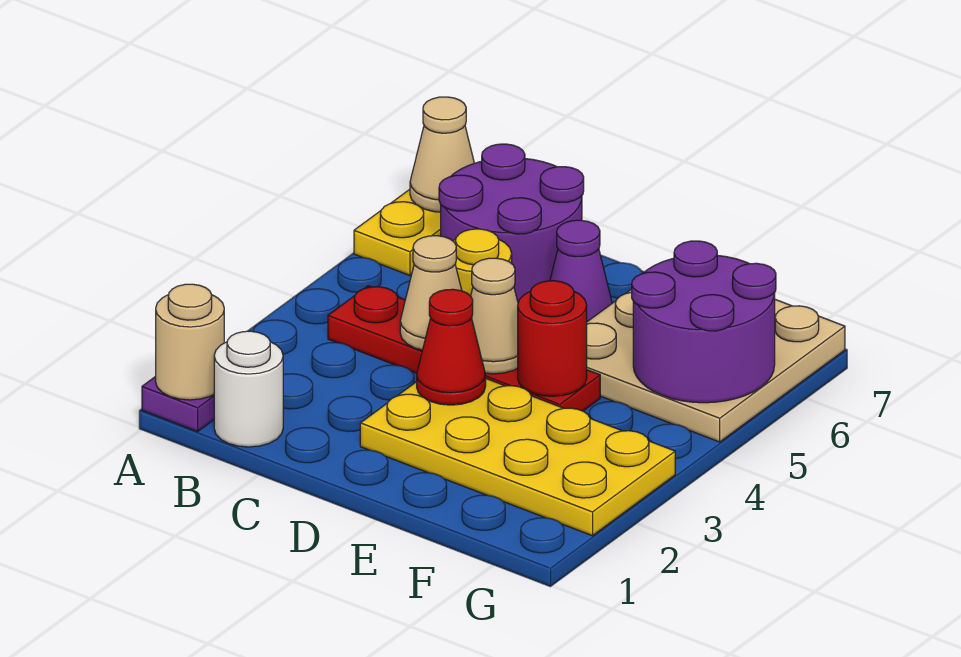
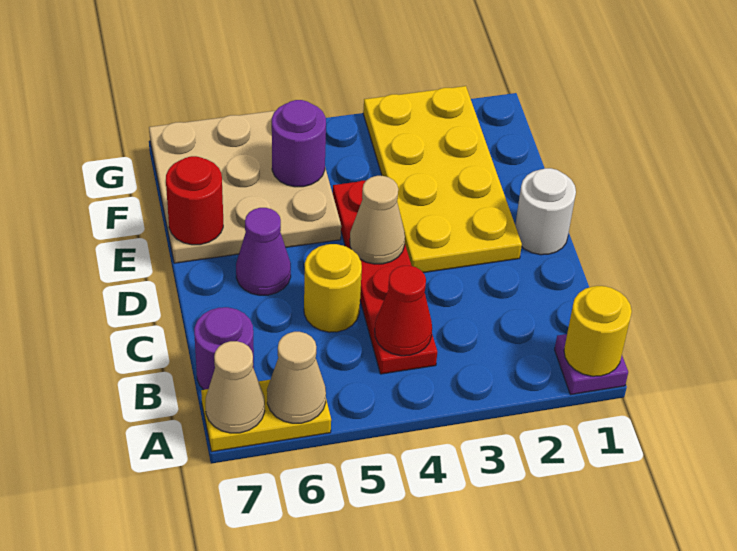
tan 1x1 round brick [156,284,224,400] -> yellow 1x1 round brick [564,286,632,376]
white 1x1 round brick [214,331,283,447] -> white 1x1 round brick moved to [515,168,576,255]
purple 2x2 round brick [439,144,584,303] -> purple 1x1 round brick [194,307,254,390]
tan 1x1 cone [400,236,462,350] -> tan 1x1 cone moved to [267,332,326,423]
red 1x1 cone [417,289,486,405] -> red 1x1 cone moved to [375,266,432,356]
red 1x1 round brick [518,281,587,396] -> red 1x1 round brick moved to [166,156,223,245]
purple 2x2 round brick [632,241,776,403] -> purple 1x1 round brick [271,100,326,187]

